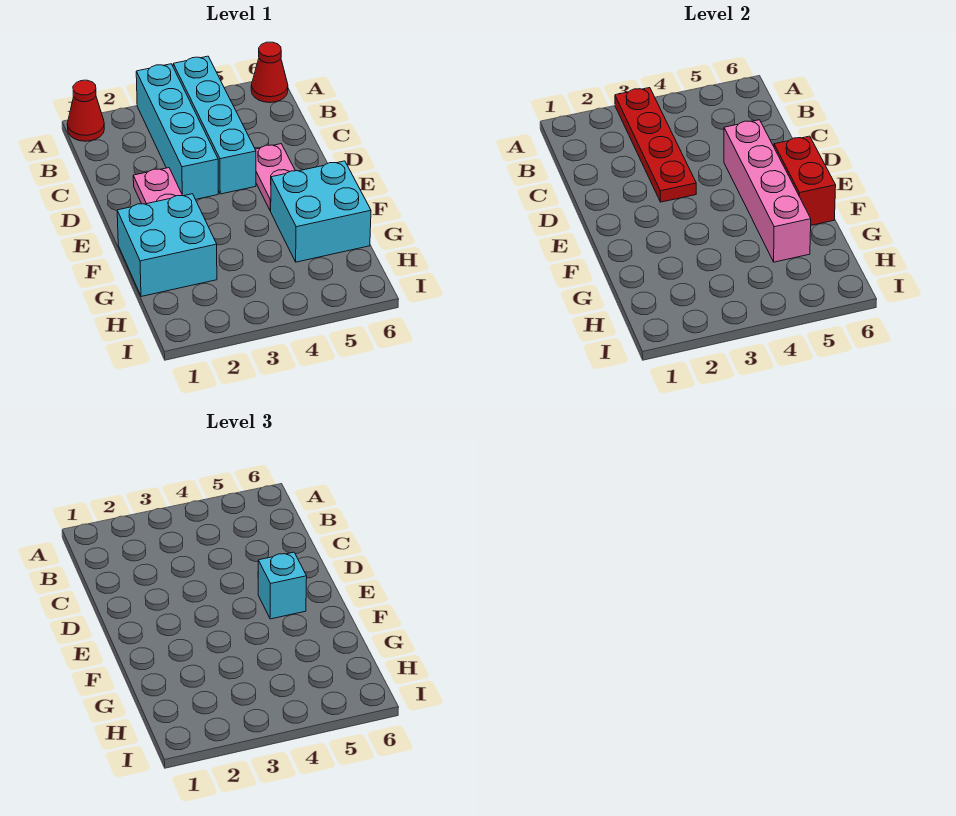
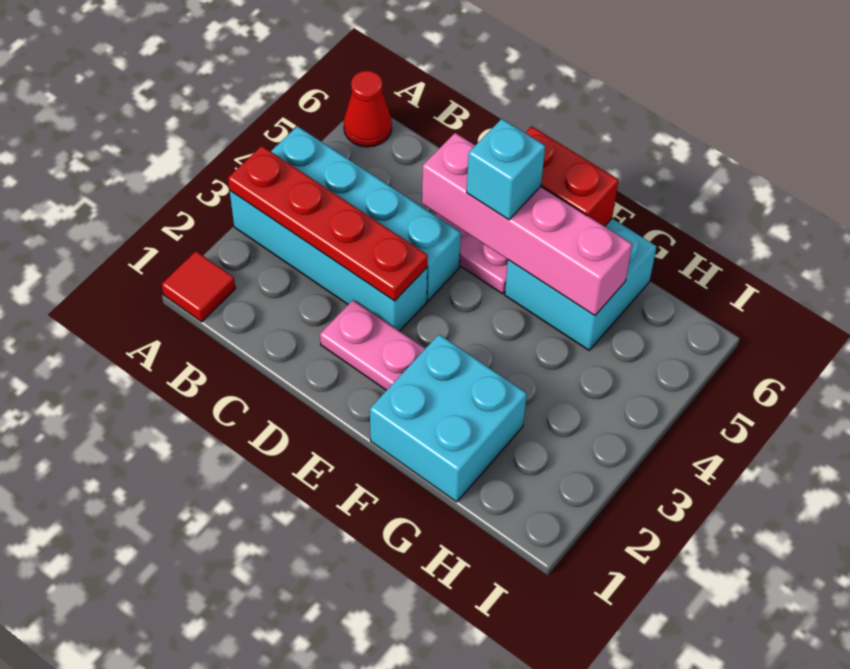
red 1x1 cone [67,80,104,141] -> red 1x1 tile [162,251,235,322]

